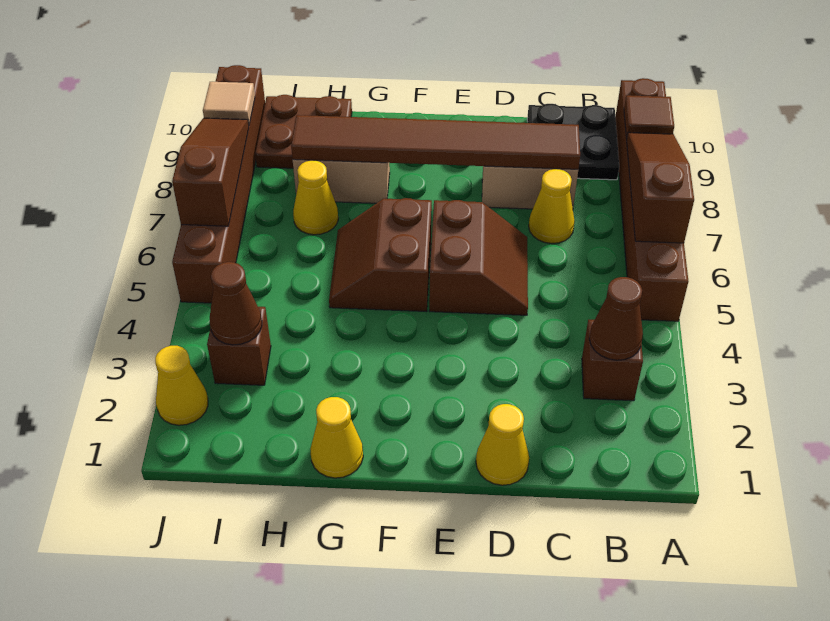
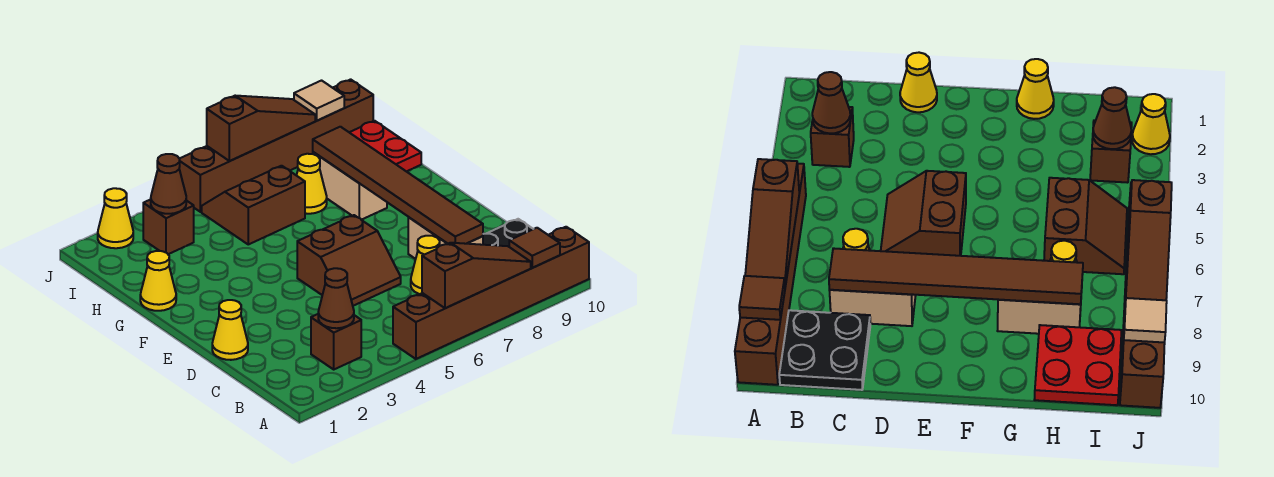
brown 2x2 slope [329,198,432,312] -> brown 2x2 slope moved to [202,166,305,244]
brown 2x2 plate [255,95,352,168] -> red 2x2 plate [349,121,421,172]

